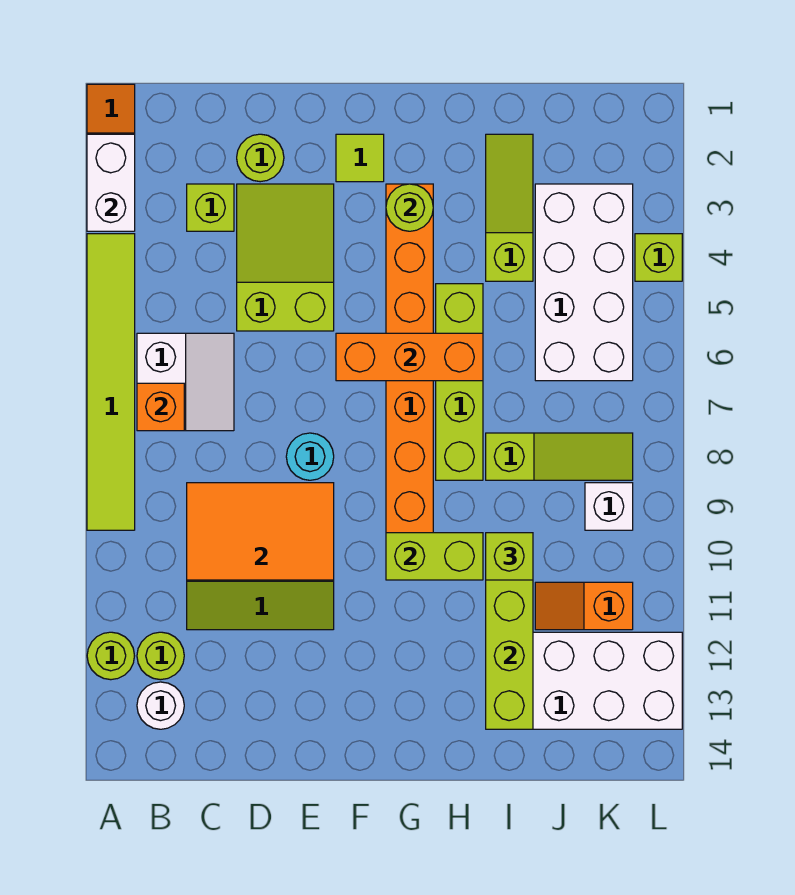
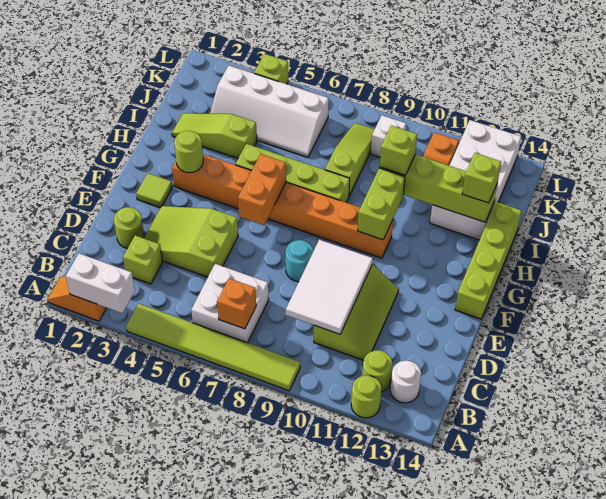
white 2x2 slope [137,333,234,431] -> white 2x2 brick [191,264,269,343]
orange 2x3 tile [187,483,334,580] -> white 2x3 tile [286,240,373,334]
orange 1x3 brick [336,333,483,381] -> orange 1x2 brick [238,154,286,225]
none -> lime 1x4 brick [455,202,521,319]
none -> lime 1x1 brick [462,153,501,203]
white 2x4 brick [535,184,633,381] -> white 2x4 slope [210,65,329,157]

